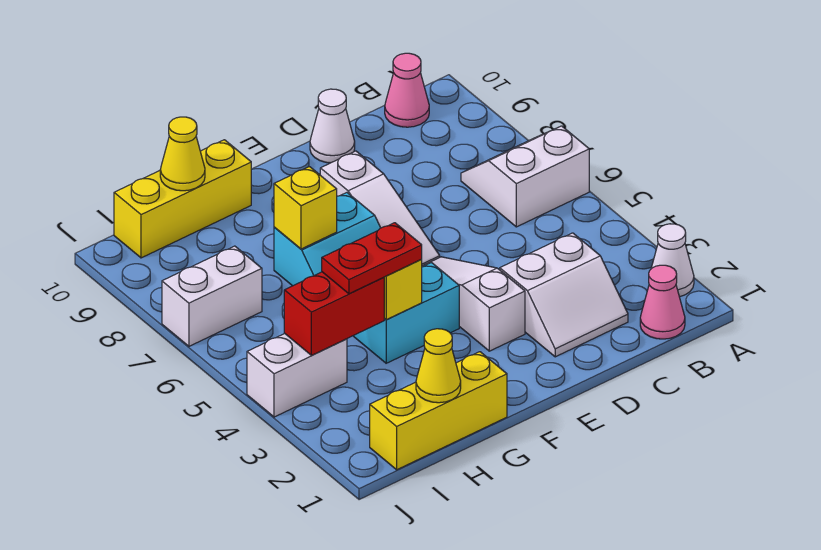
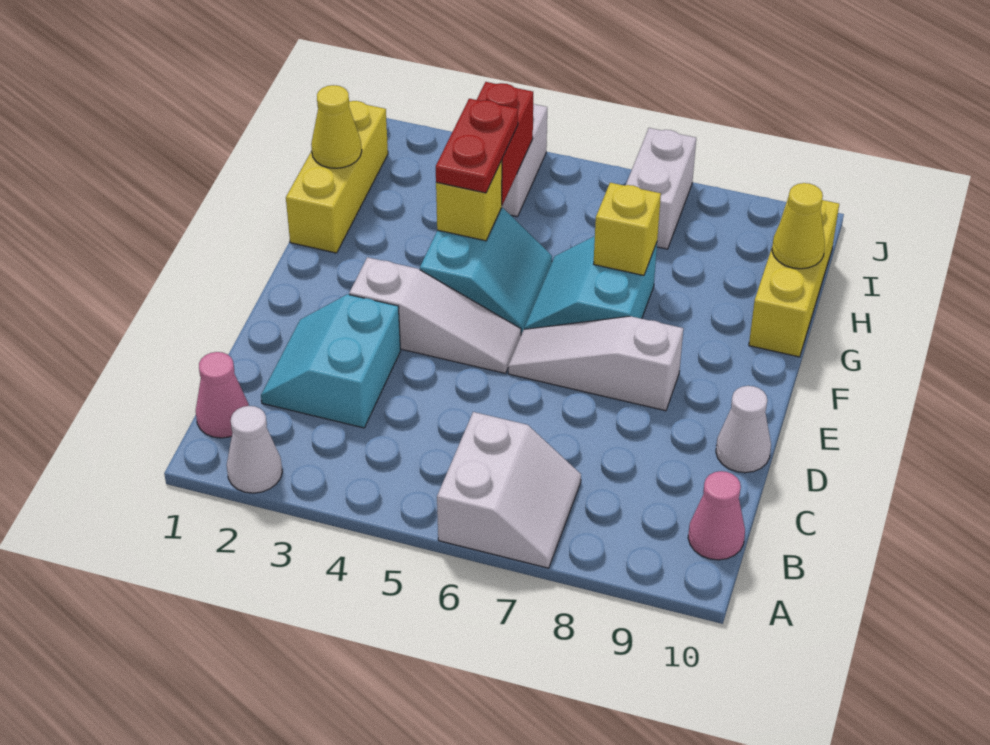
white 2x2 slope [500,233,628,357] -> cyan 2x2 slope [261,294,401,428]

